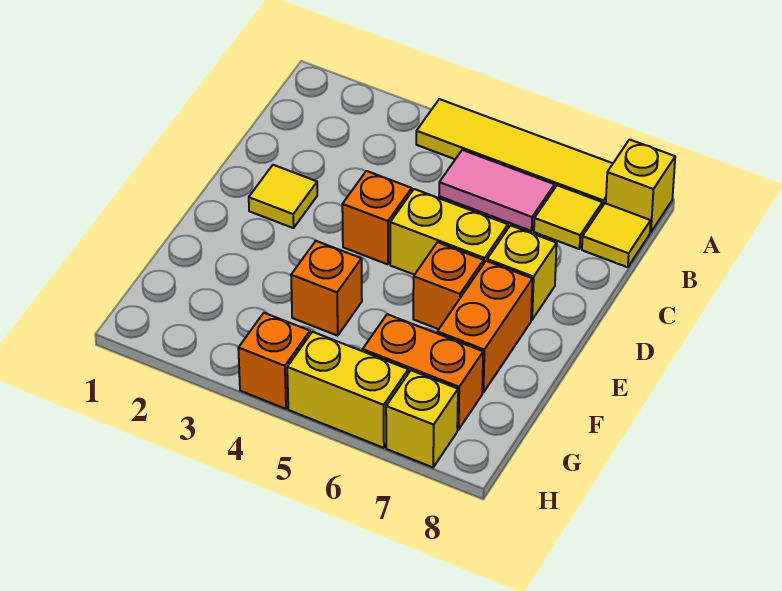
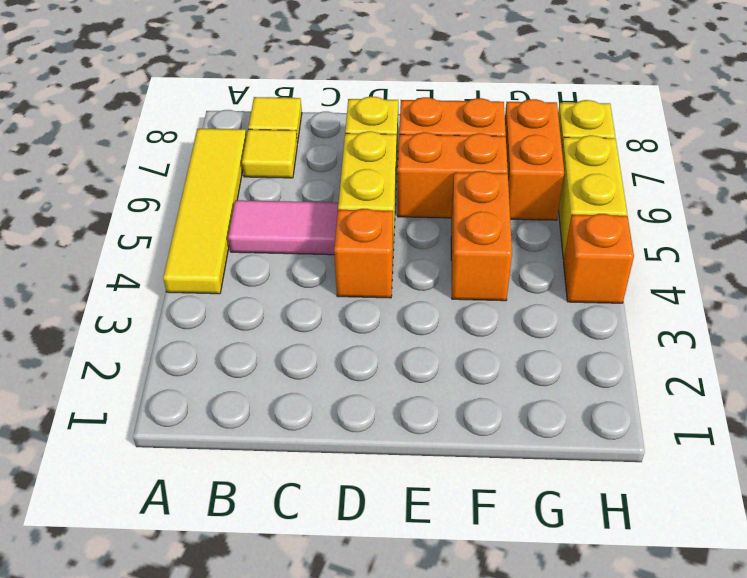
yellow 1x1 brick [606,140,675,232] -> none
pink 1x2 tile [439,150,555,231] -> pink 1x2 tile turned to [228,200,339,255]
yellow 1x1 tile [249,165,317,228] -> none
orange 1x1 brick [413,242,484,329] -> orange 1x2 brick [398,132,508,218]
orange 1x1 brick [291,241,362,336] -> orange 1x2 brick [451,171,512,301]

